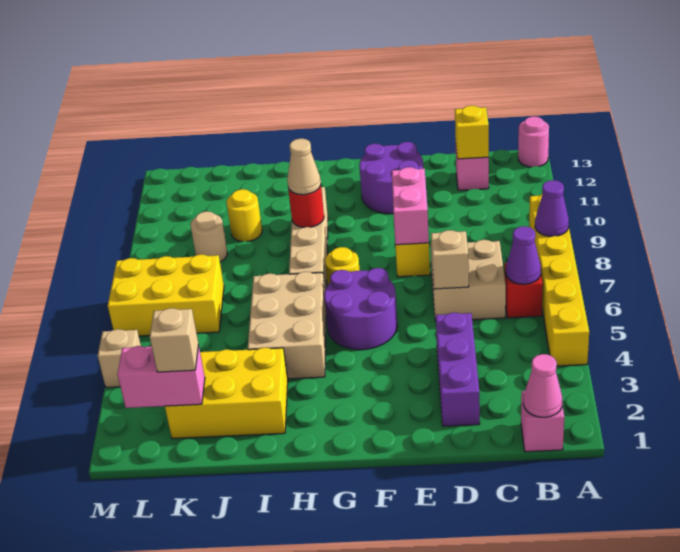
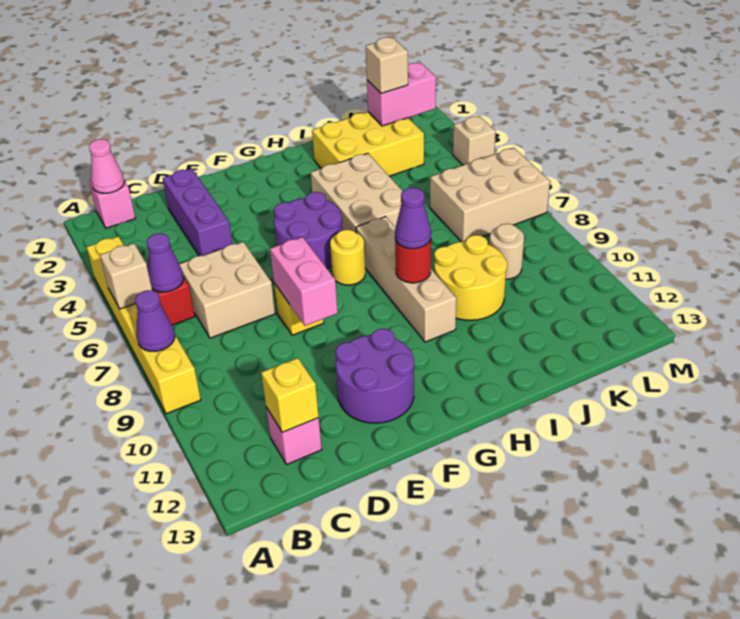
pink 1x1 round brick [518,116,549,167] -> none
tan 1x1 brick [431,230,469,289] -> tan 1x1 brick moved to [100,243,152,309]
tan 1x1 cone [287,139,321,195] -> purple 1x1 cone [395,188,431,249]
yellow 1x1 round brick [227,189,262,242] -> yellow 2x2 round brick [434,235,507,320]
yellow 2x3 brick [108,254,224,336] -> tan 2x3 brick [430,148,550,242]

